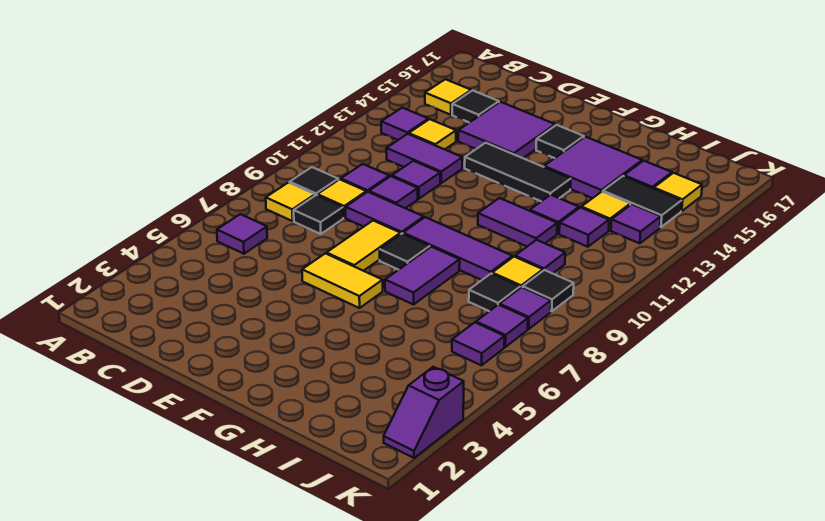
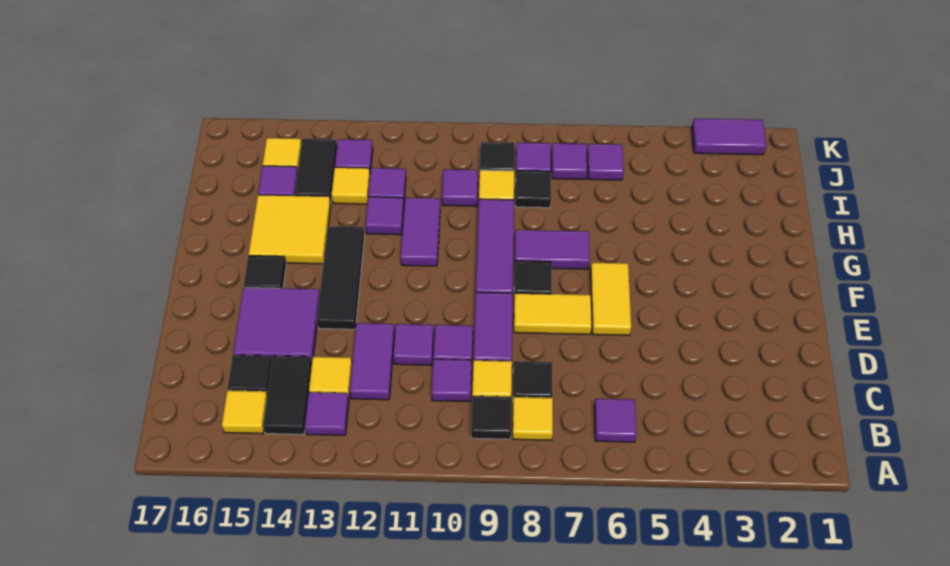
none -> black 1x2 tile [263,356,312,434]
purple 2x2 tile [544,137,642,198] -> yellow 2x2 tile [249,195,331,264]
purple 1x2 slope [384,367,464,458] -> purple 1x2 tile [692,118,766,155]

